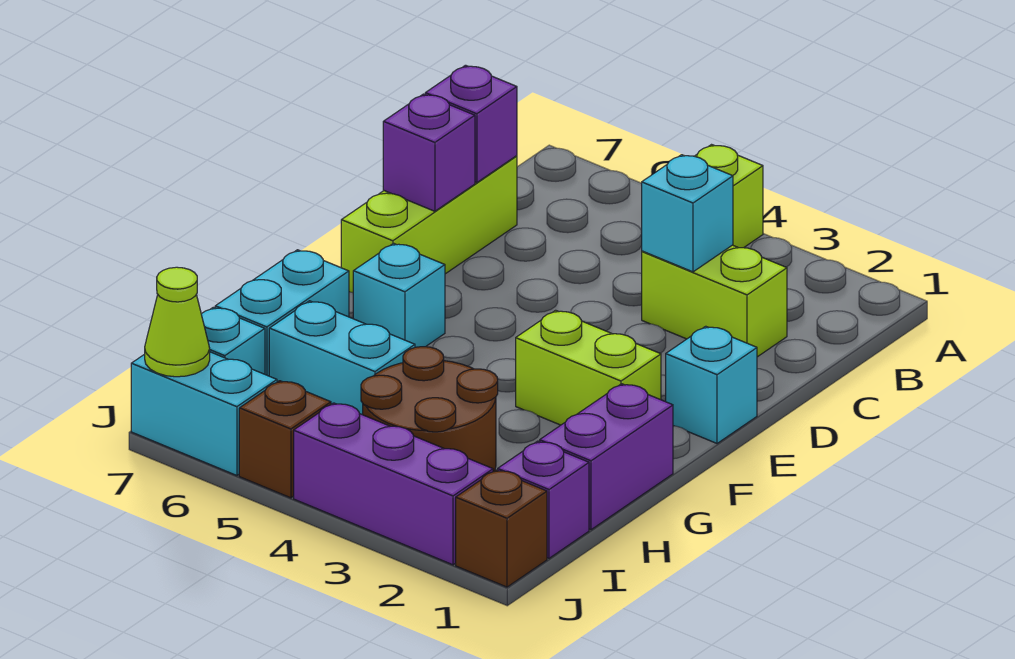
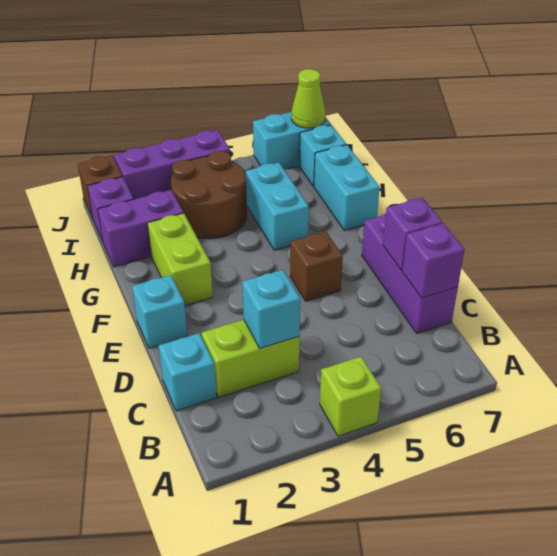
lime 1x3 brick [341,156,517,293] -> purple 1x3 brick [362,214,458,333]
lime 1x2 brick [516,310,661,425] -> lime 1x2 brick turned to [148,213,213,306]
cyan 1x1 brick [353,243,445,347] -> cyan 1x1 brick moved to [159,333,217,411]
purple 1x2 brick [540,384,673,530] -> purple 1x2 brick turned to [98,190,183,267]
cyan 1x2 brick [269,301,415,415] -> cyan 1x2 brick turned to [246,162,309,250]
brown 1x1 brick [239,381,331,498] -> brown 1x1 brick moved to [290,232,343,301]

